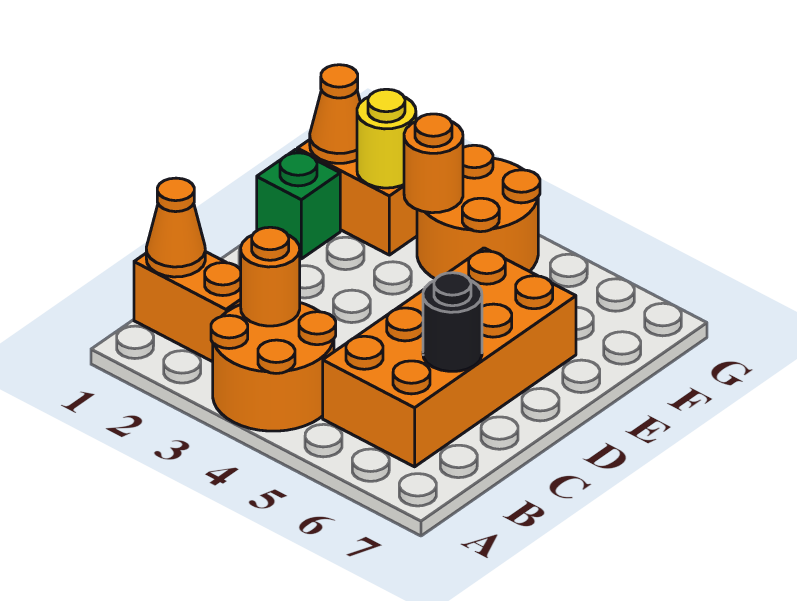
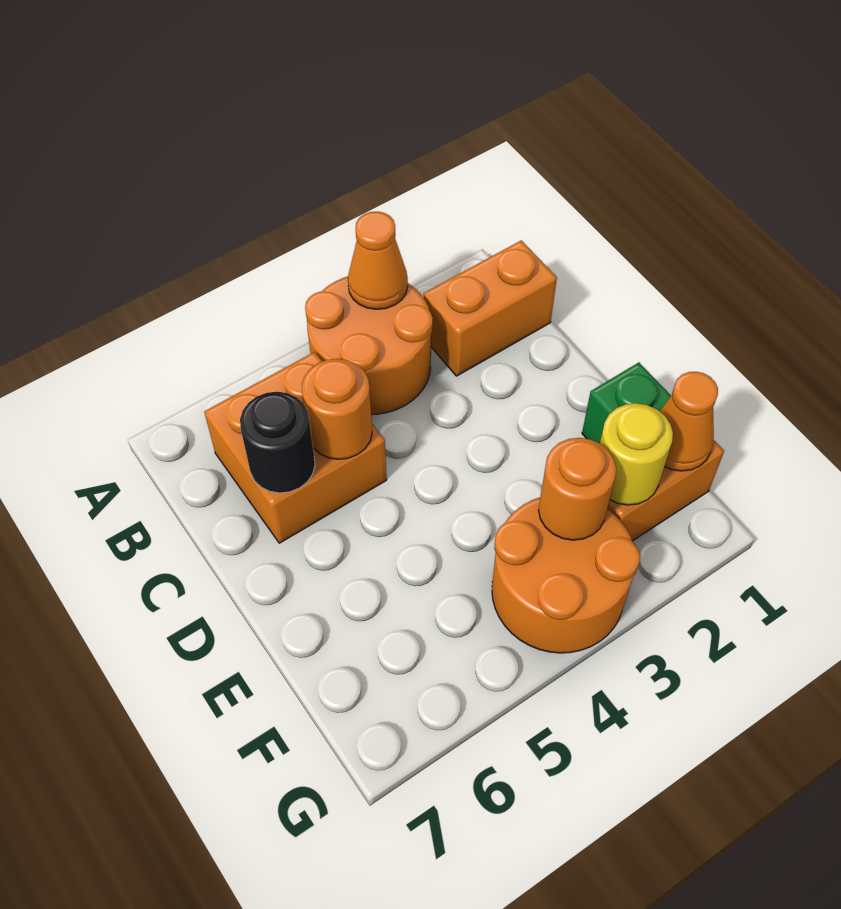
orange 1x1 cone [146,178,205,277] -> orange 1x1 cone moved to [348,212,408,309]
orange 1x1 round brick [241,227,300,326] -> orange 1x1 round brick moved to [302,359,372,459]
orange 2x4 brick [323,248,576,467] -> orange 2x2 brick [204,352,387,543]

